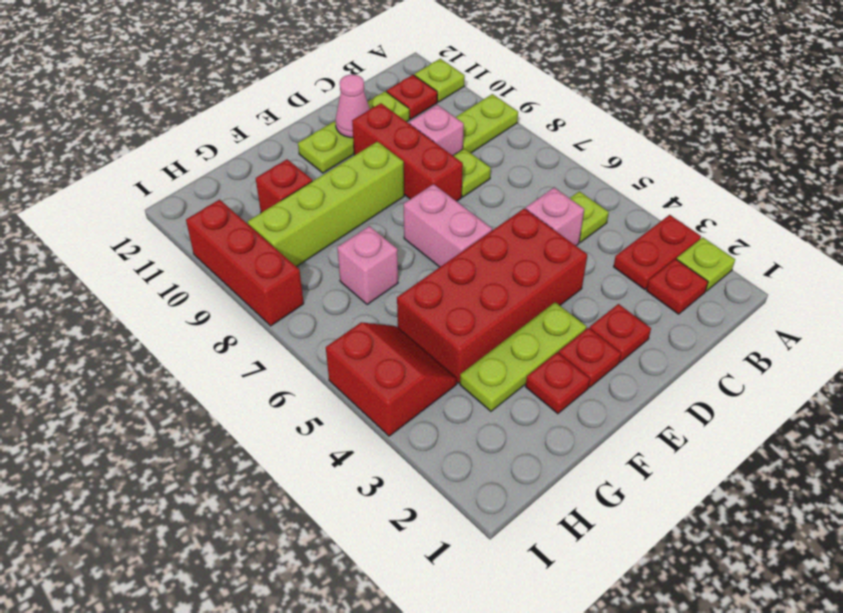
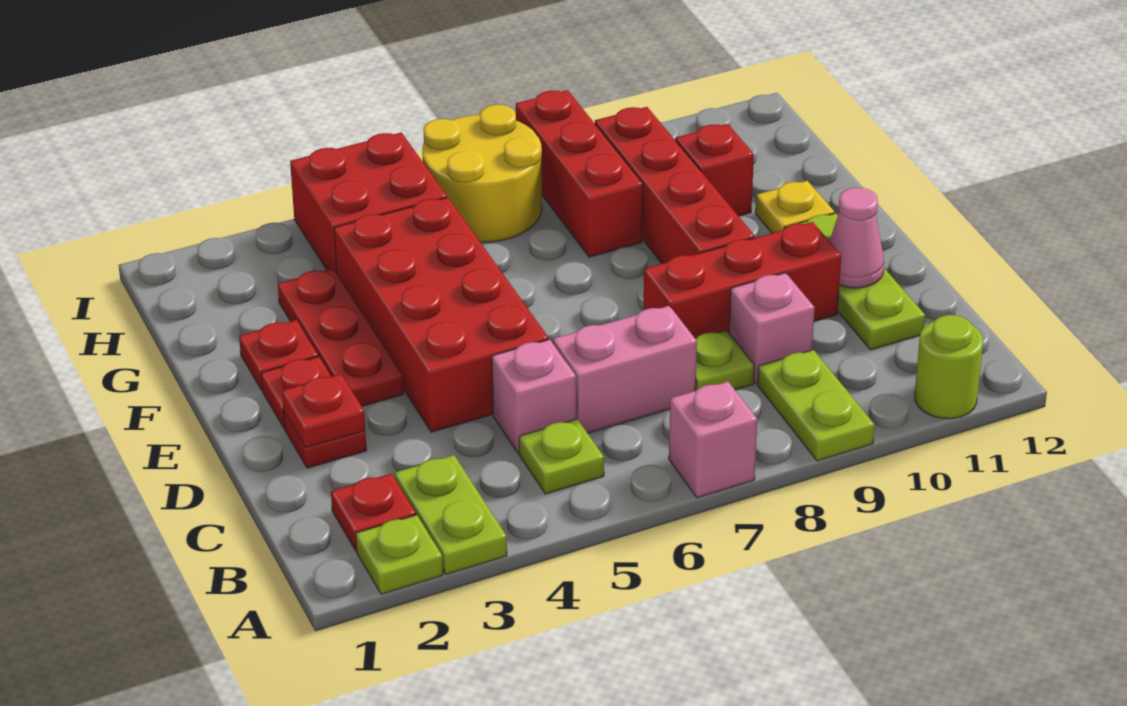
red 1x2 plate [614,215,701,289] -> lime 1x2 plate [395,455,507,574]
lime 1x1 plate [414,59,465,102] -> lime 1x1 round brick [915,315,983,419]
red 1x1 plate [387,75,437,119] -> red 1x1 plate moved to [282,374,365,448]
lime 1x3 plate [460,302,587,411] -> red 1x3 plate [278,269,404,406]
pink 1x2 brick [404,184,492,267] -> pink 1x2 brick moved to [553,306,697,433]
lime 1x4 brick [248,142,404,267] -> red 1x4 brick [595,107,755,264]
none -> yellow 1x1 plate [755,181,835,233]
pink 1x1 brick [337,226,398,305] -> pink 1x1 brick moved to [669,381,757,498]
red 2x2 slope [326,322,457,436] -> red 2x2 brick [290,132,447,273]
none -> yellow 2x2 round brick [422,105,542,243]
red 1x3 brick [186,200,304,326] -> red 1x3 brick turned to [516,90,643,257]

